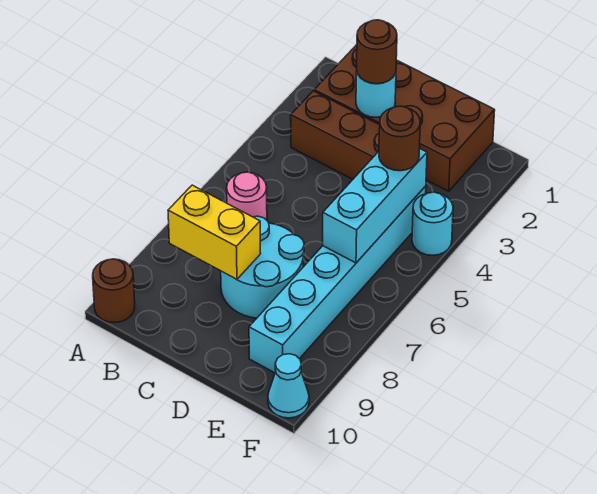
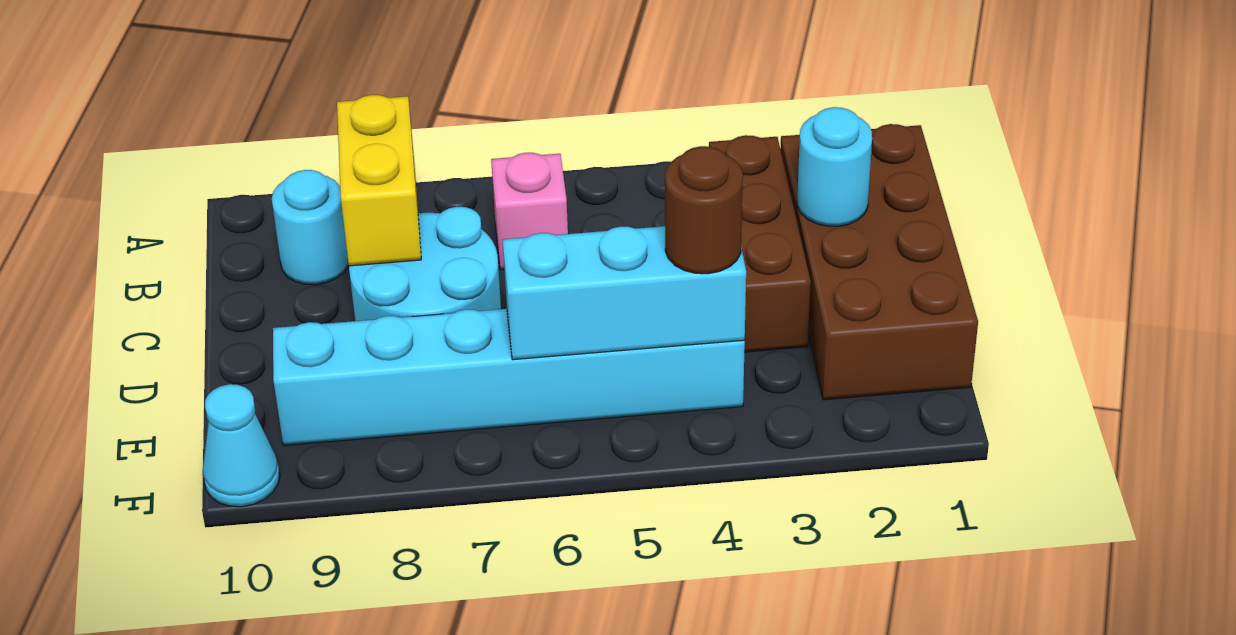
brown 1x1 round brick [93,259,135,323] -> none
pink 1x1 round brick [227,172,267,220] -> pink 1x1 brick [491,153,568,270]
brown 1x1 round brick [357,20,397,84] -> none
cyan 1x1 round brick [412,192,453,255] -> cyan 1x1 round brick moved to [272,170,349,285]

